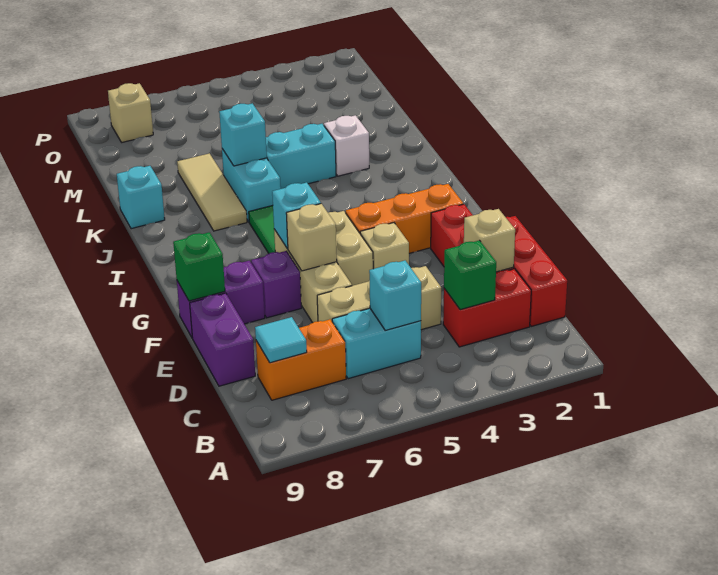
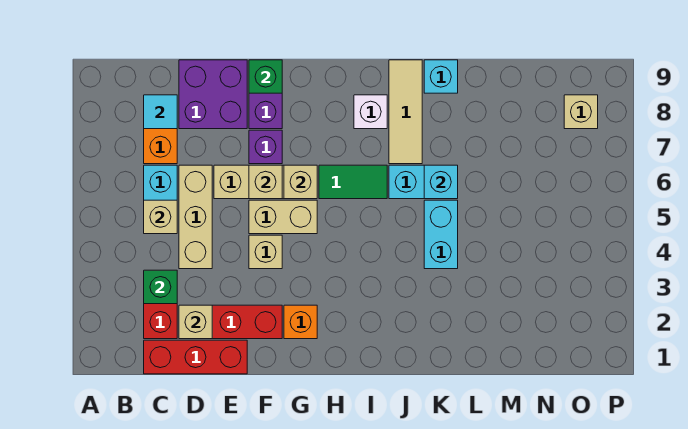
cyan 1x1 brick [369,261,421,330] -> tan 1x1 brick [144,200,177,234]
purple 1x2 brick [190,293,255,386] -> purple 2x2 brick [179,60,247,129]
orange 1x3 brick [346,184,463,253] -> orange 1x1 brick [284,305,317,339]
cyan 1x1 brick [272,182,321,249] -> tan 1x1 brick [284,165,317,199]
tan 1x3 tile [177,153,247,231] -> tan 1x3 tile turned to [389,60,422,164]
white 1x1 brick [324,115,369,176] -> white 1x1 brick moved to [354,95,387,129]

